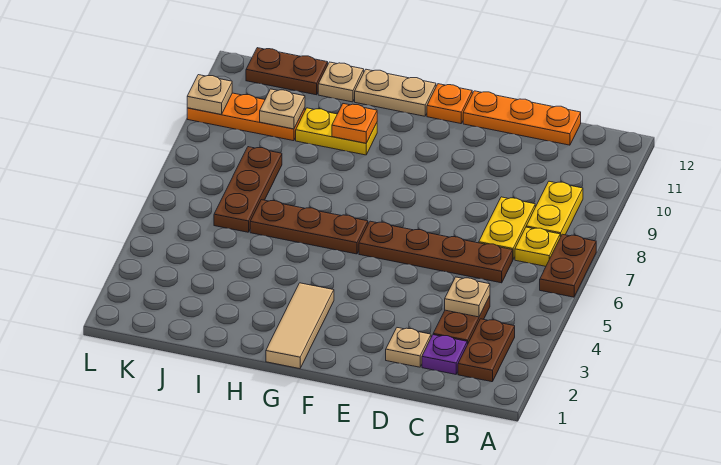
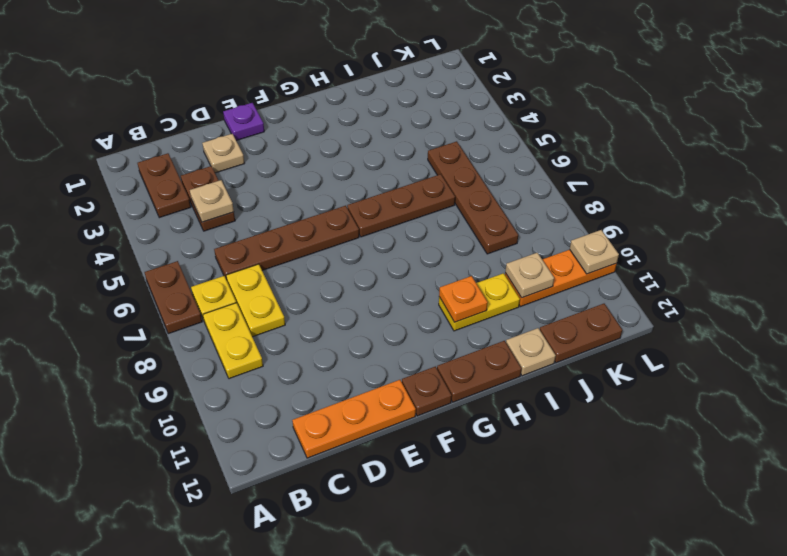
purple 1x1 plate [422,335,467,374] -> purple 1x1 plate moved to [223,103,264,141]
orange 1x1 plate [427,84,472,124] -> brown 1x1 plate [402,366,452,416]
tan 1x3 tile [266,283,334,369] -> none
tan 1x2 plate [355,69,436,116] -> brown 1x2 plate [437,341,522,402]
brown 1x3 plate [214,147,282,232] -> brown 1x4 plate [428,141,518,254]

